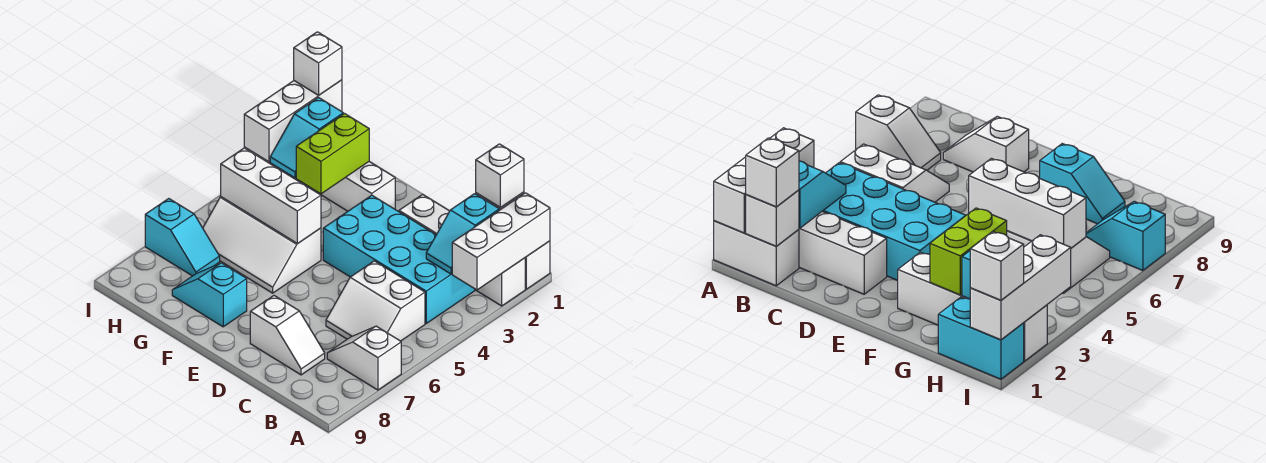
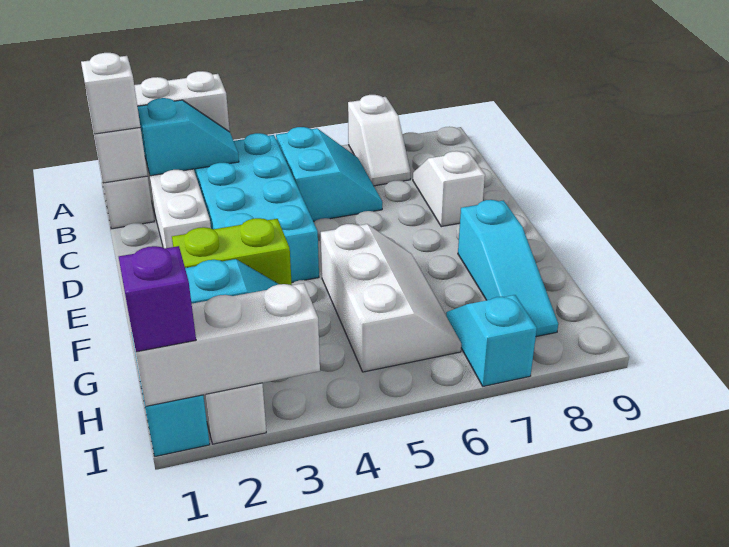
white 2x2 slope [326,261,425,341] -> cyan 2x2 slope [276,127,382,221]
white 1x3 brick [221,148,321,244] -> none
cyan 1x2 slope [172,263,247,327] -> cyan 1x3 slope [458,200,558,337]
white 1x1 brick [294,32,342,95] -> purple 1x1 brick [119,246,196,352]

